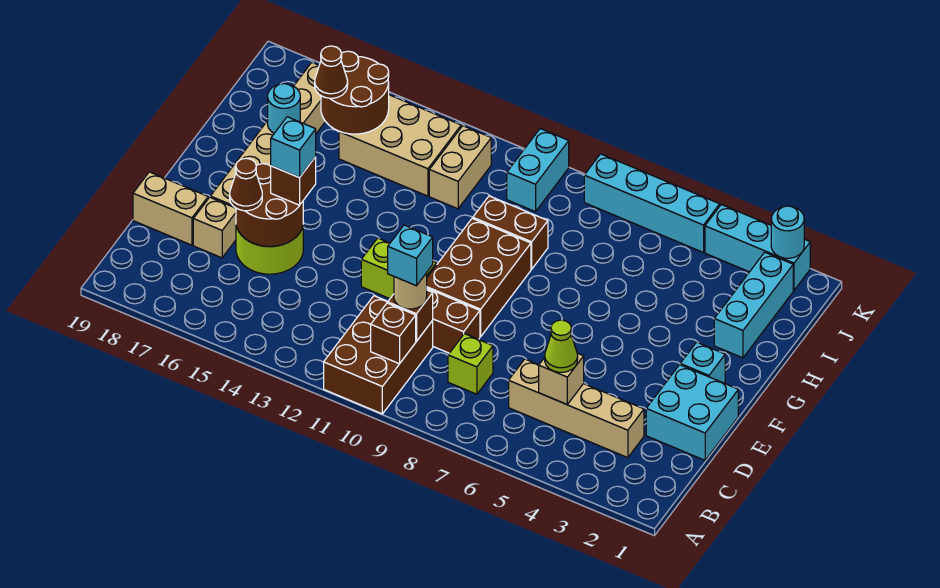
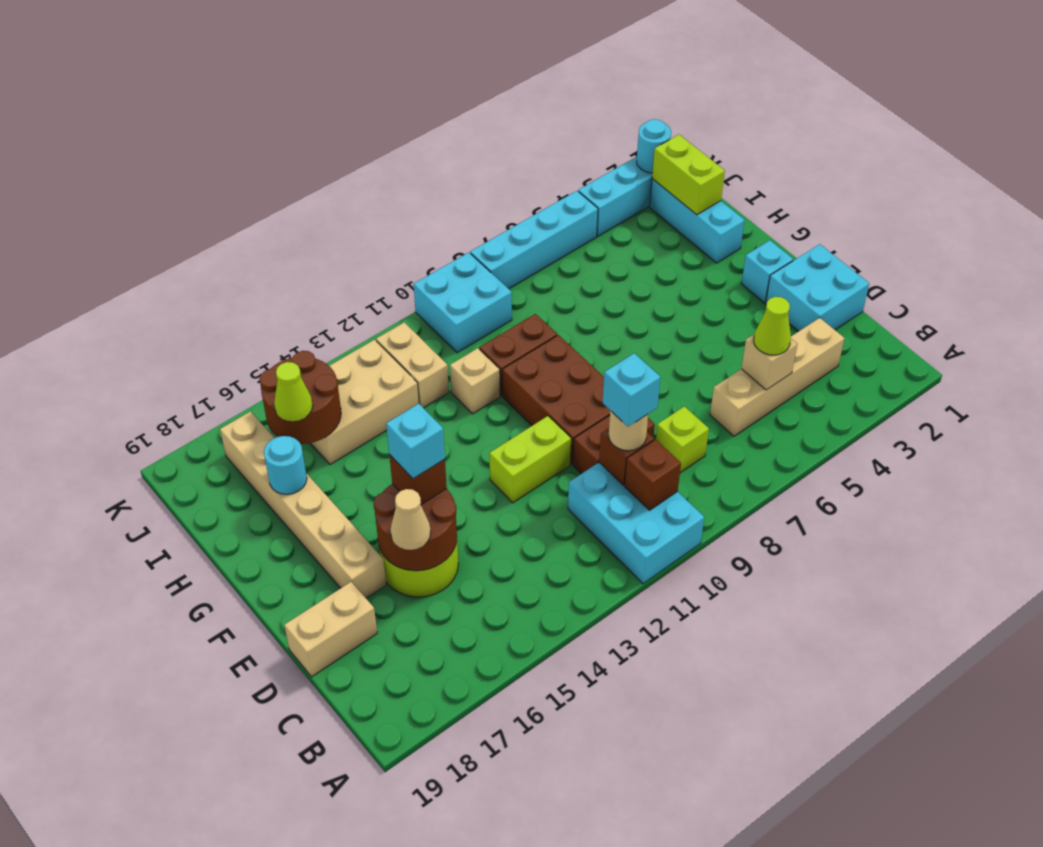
brown 2x3 brick [324,296,433,414] -> cyan 2x3 brick [568,463,704,584]
brown 1x1 cone [230,158,262,211] -> tan 1x1 cone [390,489,431,550]
tan 1x1 brick [193,197,236,258] -> tan 1x1 brick moved to [450,348,500,414]
none -> lime 1x2 brick [652,135,725,215]
brown 1x1 cone [315,46,348,98] -> lime 1x1 cone [274,362,313,421]
cyan 1x2 brick [507,129,569,212] -> cyan 2x2 brick [414,252,512,353]

